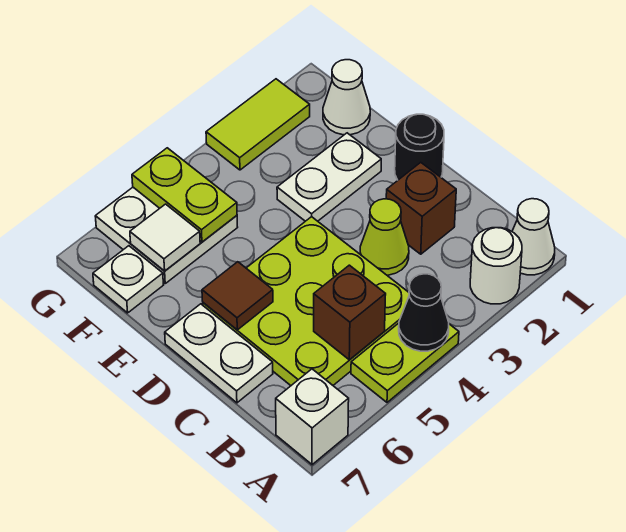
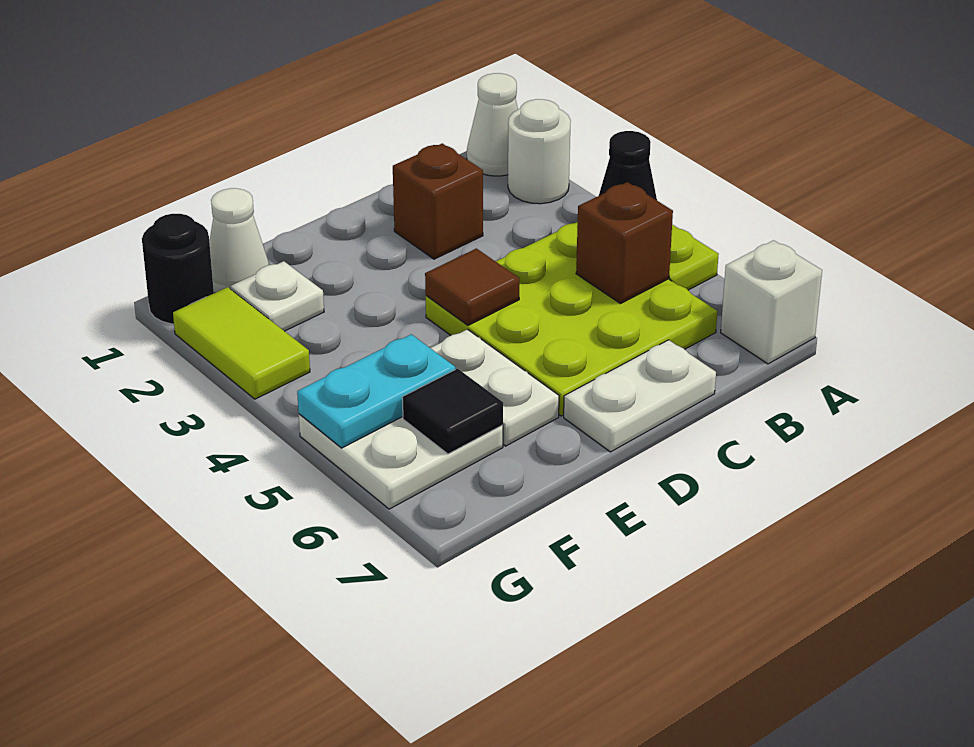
lime 1x1 cone [360,199,409,275] -> none
black 1x1 round brick [395,114,444,180] -> black 1x1 round brick moved to [142,214,214,324]
brown 1x1 tile [202,262,273,330] -> brown 1x1 tile moved to [425,248,519,325]
white 1x2 plate [277,133,381,221] -> white 1x2 plate moved to [431,329,559,446]
lime 1x2 plate [132,148,237,242] -> cyan 1x2 plate [297,334,455,448]
white 1x1 tile [130,204,200,271] -> black 1x1 tile [402,369,503,454]
white 1x1 plate [93,246,163,313] -> white 1x1 plate moved to [231,261,324,331]

